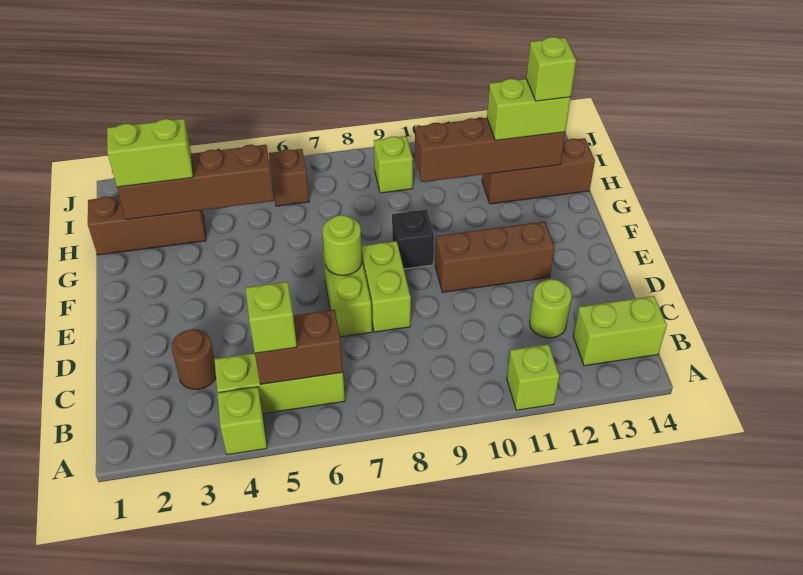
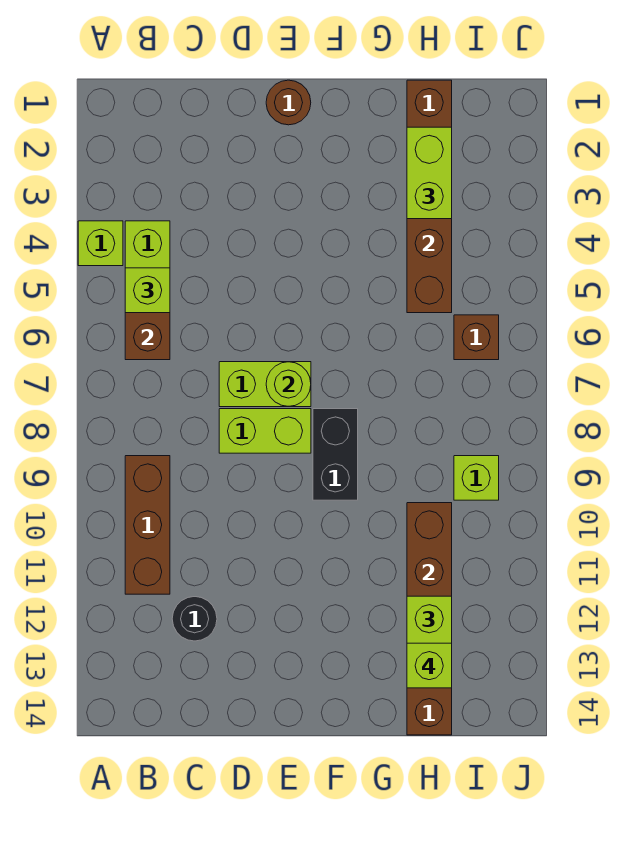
lime 1x1 brick [507,344,559,410] -> none
lime 1x2 brick [573,296,667,366] -> none
brown 1x1 round brick [171,329,216,389] -> brown 1x1 round brick moved to [266,80,311,125]
lime 1x1 round brick [530,279,572,338] -> black 1x1 round brick [172,597,217,641]
brown 1x3 brick [435,222,555,292] -> brown 1x3 brick moved to [125,456,170,594]
black 1x1 brick [392,210,434,269] -> black 1x2 brick [313,409,358,500]

